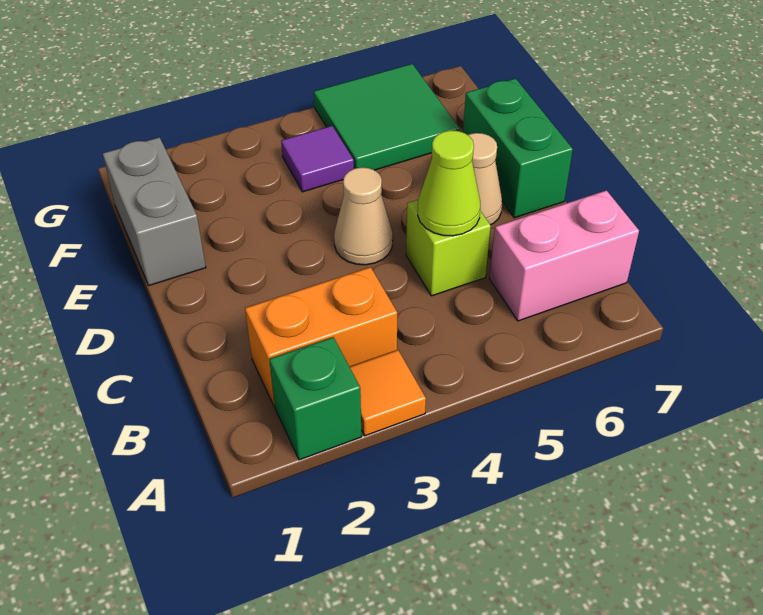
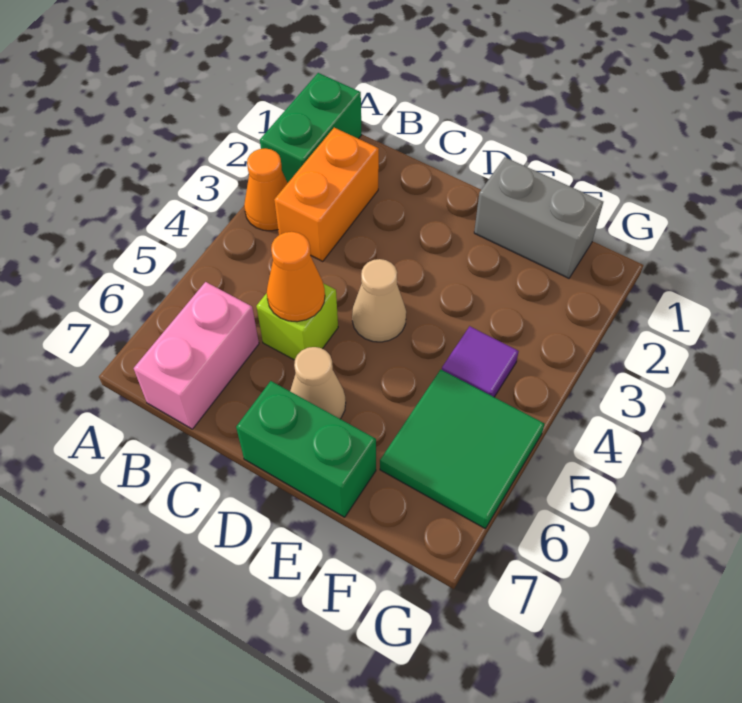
green 1x1 brick [269,337,361,460] -> green 1x2 brick [260,73,362,183]
orange 1x1 tile [350,350,426,436] -> orange 1x1 cone [244,148,287,231]
lime 1x1 cone [418,130,480,236] -> orange 1x1 cone [267,232,325,322]

